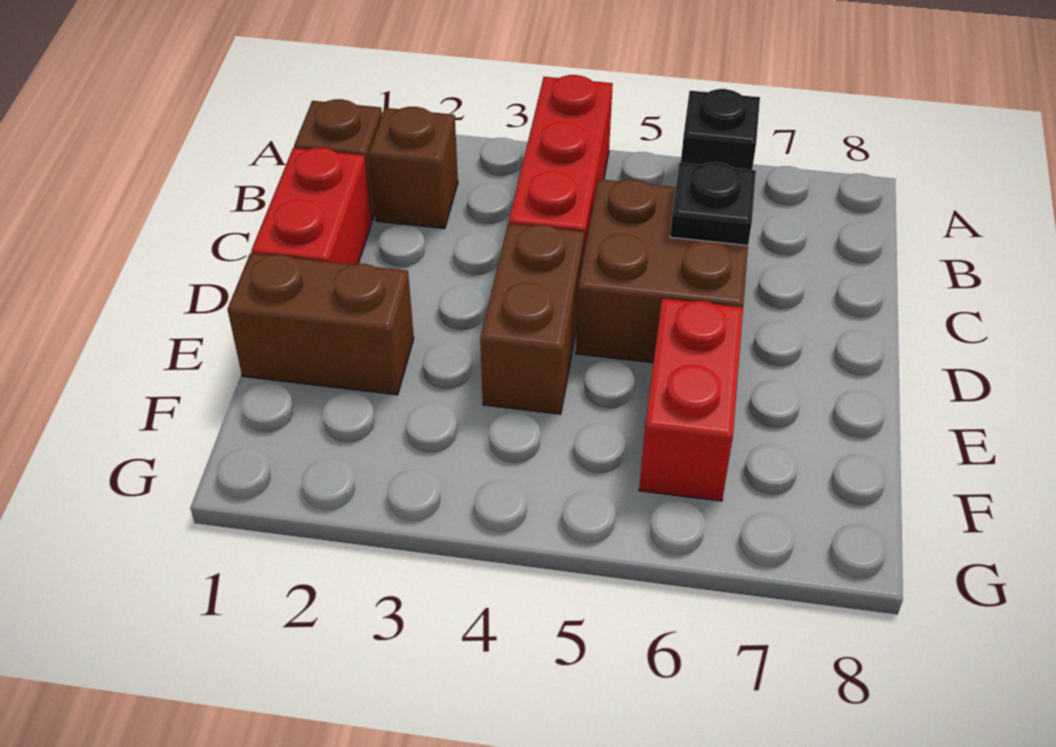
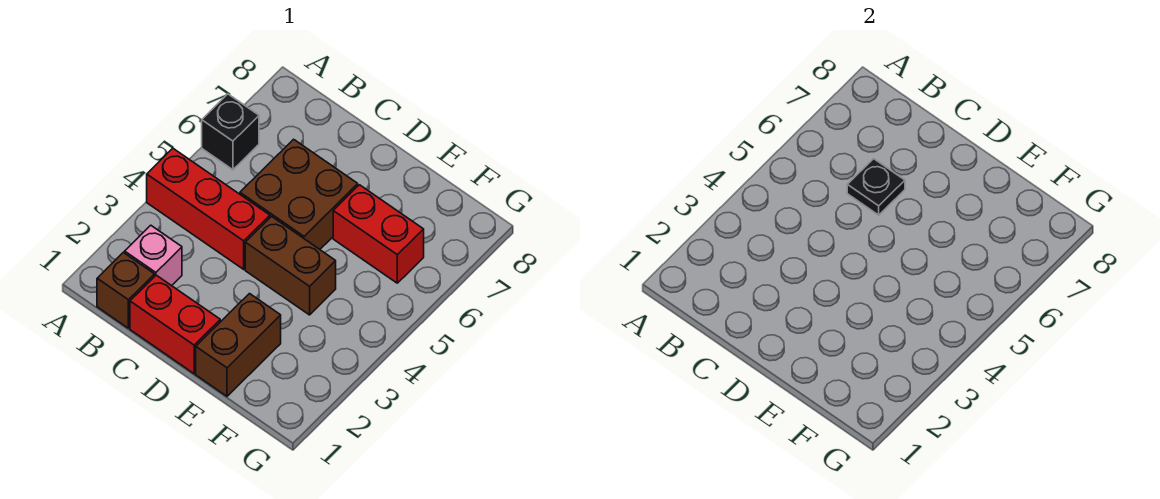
brown 1x1 brick [369,107,458,229] -> pink 1x1 brick [125,225,182,286]

